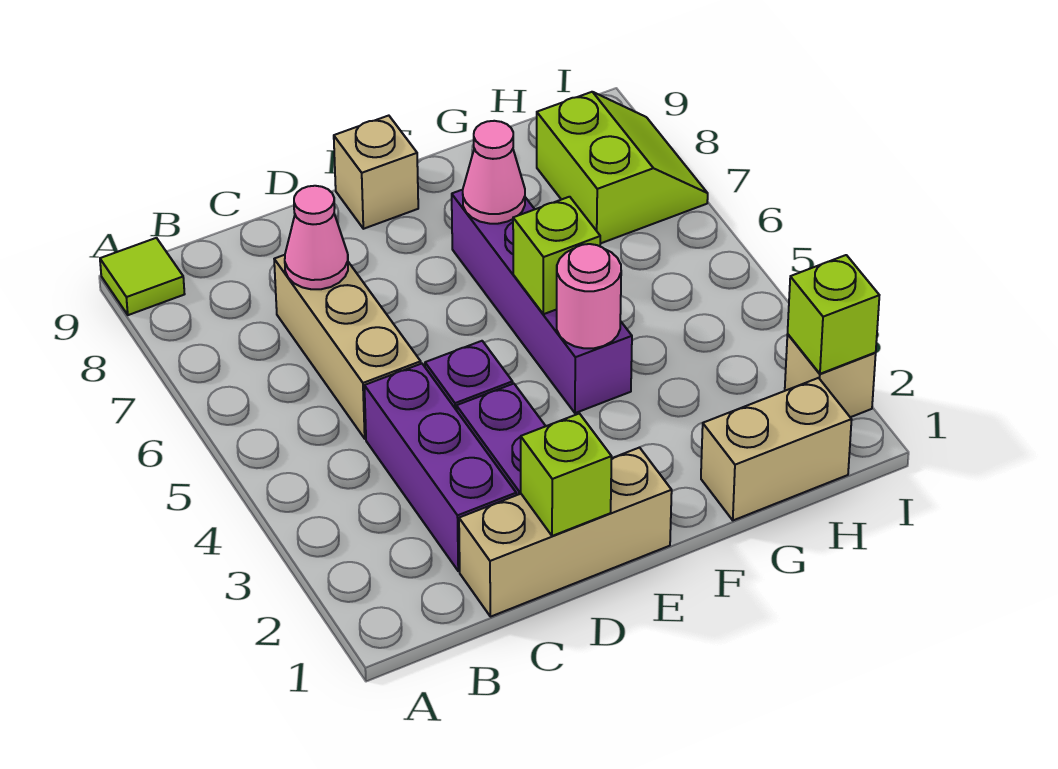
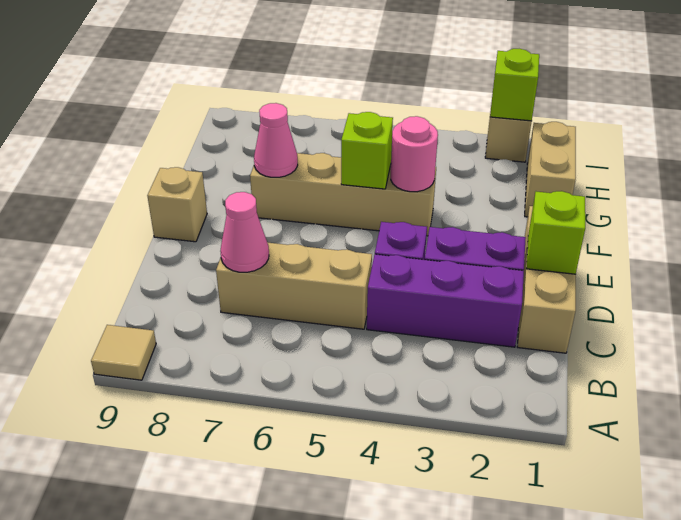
lime 1x1 tile [100,238,184,315] -> tan 1x1 tile [91,325,156,380]
purple 1x4 brick [452,190,632,413] -> tan 1x4 brick [250,153,436,236]
lime 2x2 slope [537,92,708,244] -> none

